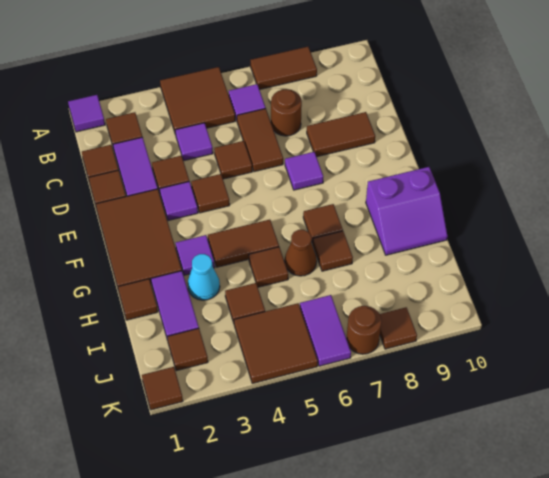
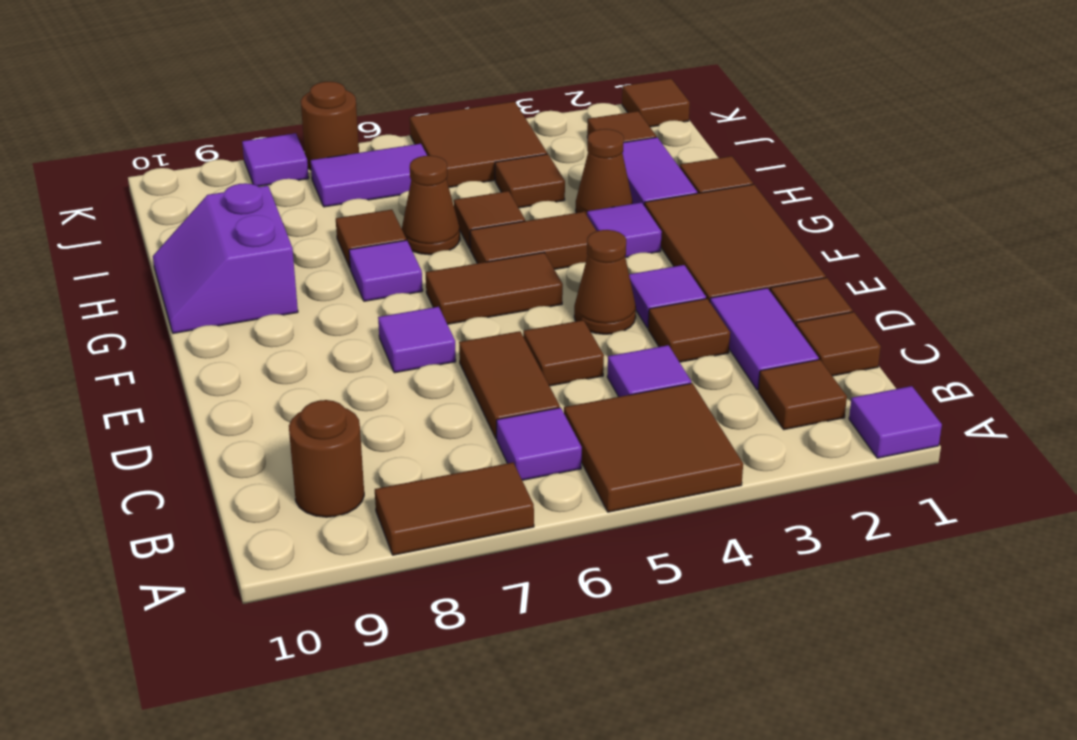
brown 1x1 round brick [271,89,302,136] -> brown 1x1 round brick moved to [289,400,364,517]
brown 1x2 tile [307,112,375,157] -> brown 1x2 tile moved to [426,253,563,324]
brown 1x1 tile [191,174,230,213] -> brown 1x1 cone [574,230,636,334]
brown 1x1 tile [303,204,343,244] -> purple 1x1 tile [349,240,423,301]
purple 2x2 slope [366,167,448,255] -> purple 2x2 slope turned to [153,183,298,333]
cyan 1x1 cone [188,254,220,300] -> brown 1x1 cone [576,129,633,215]
purple 1x2 tile [300,295,351,366] -> purple 1x2 tile turned to [311,144,427,207]
brown 1x1 tile [380,307,417,349] -> purple 1x1 tile [242,133,309,186]

